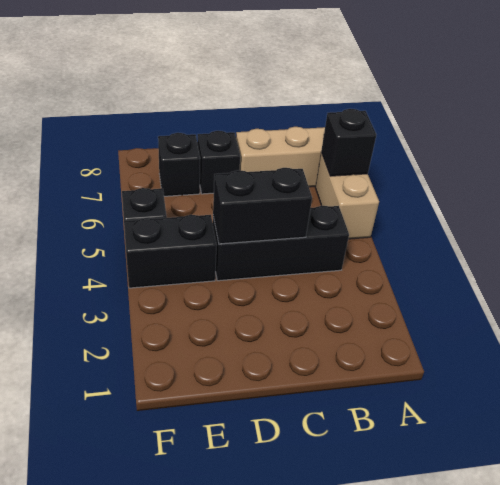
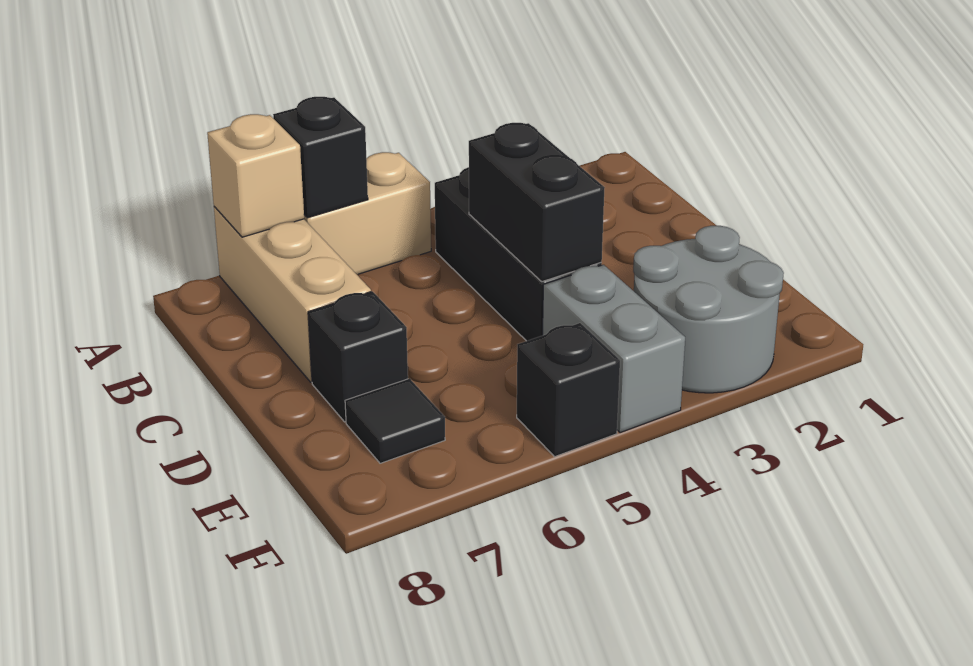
none -> tan 1x1 brick [207,114,304,237]
none -> grey 2x2 round brick [633,226,784,393]
black 1x2 brick [124,215,217,288] -> grey 1x2 brick [543,265,685,433]
black 1x1 brick [158,133,200,196] -> black 1x1 tile [345,379,445,463]

